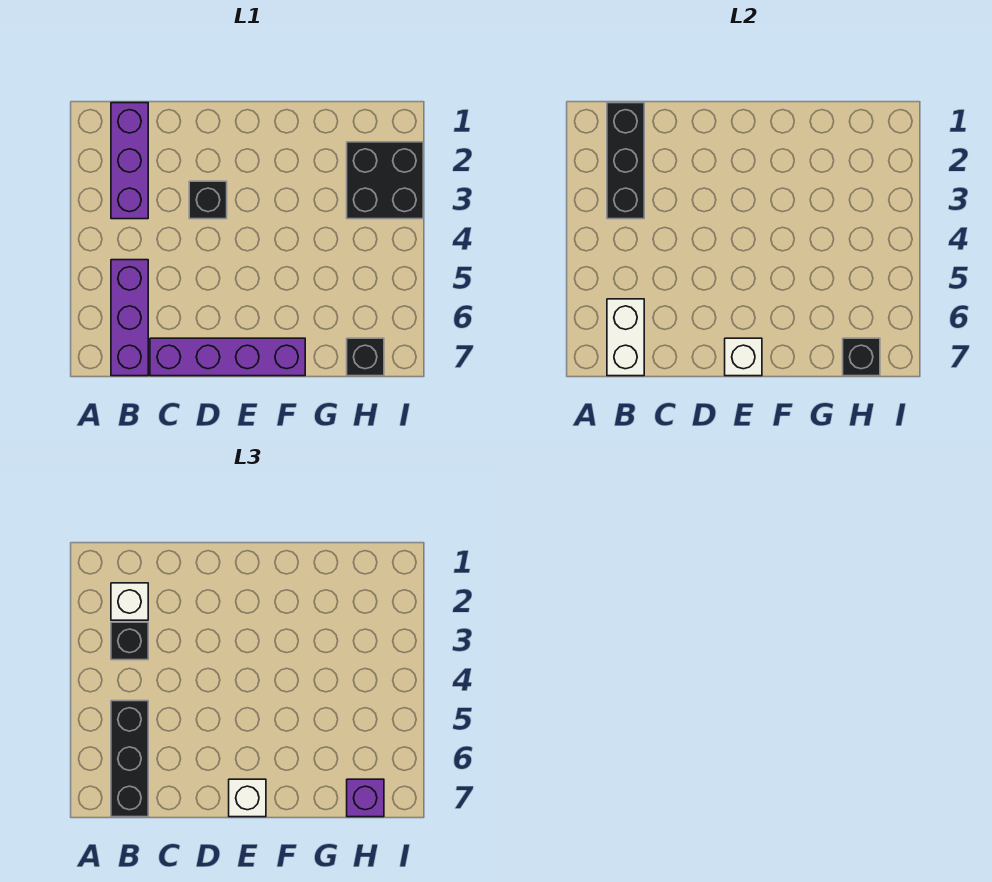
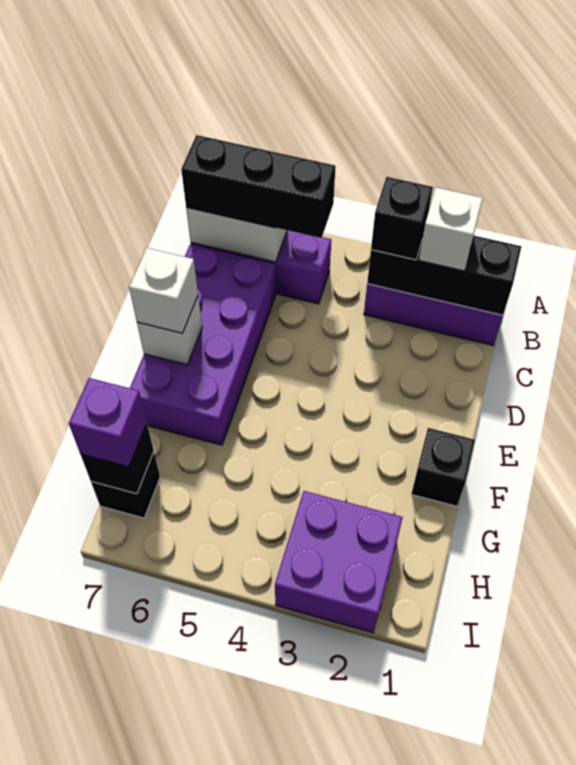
purple 1x4 brick [150,338,305,376] -> purple 2x4 brick [130,244,276,445]
black 1x1 brick [189,181,227,219] -> black 1x1 brick moved to [412,428,475,506]
black 2x2 brick [347,142,423,219] -> purple 2x2 brick [275,491,403,633]

